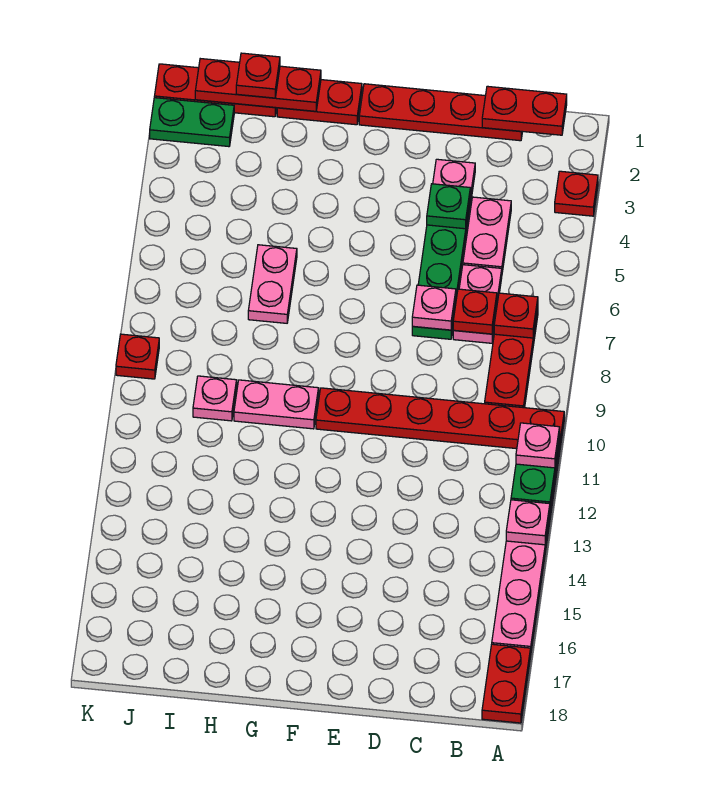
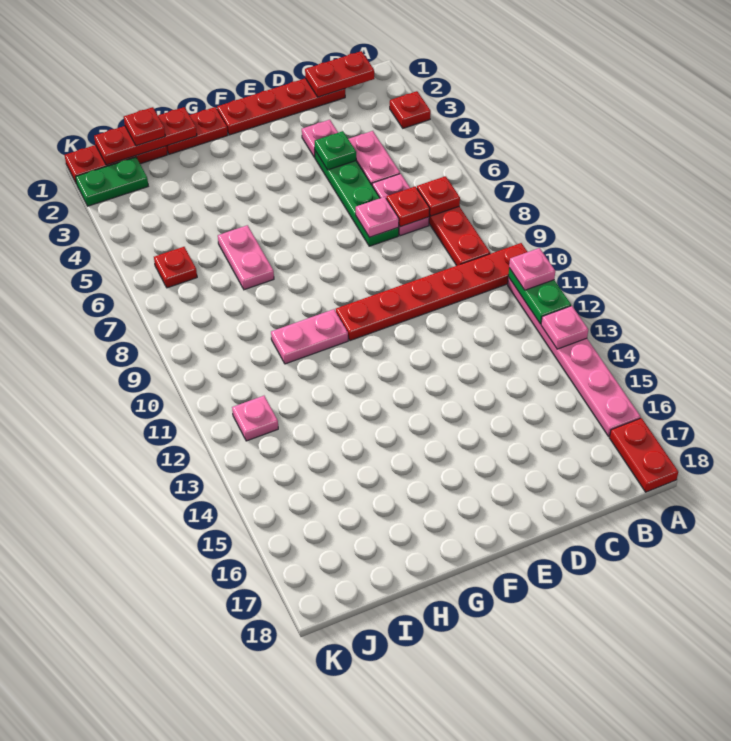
pink 1x1 plate [193,376,237,421] -> pink 1x1 plate moved to [232,396,278,441]
red 1x1 plate [116,334,159,379] -> red 1x1 plate moved to [154,247,197,288]

